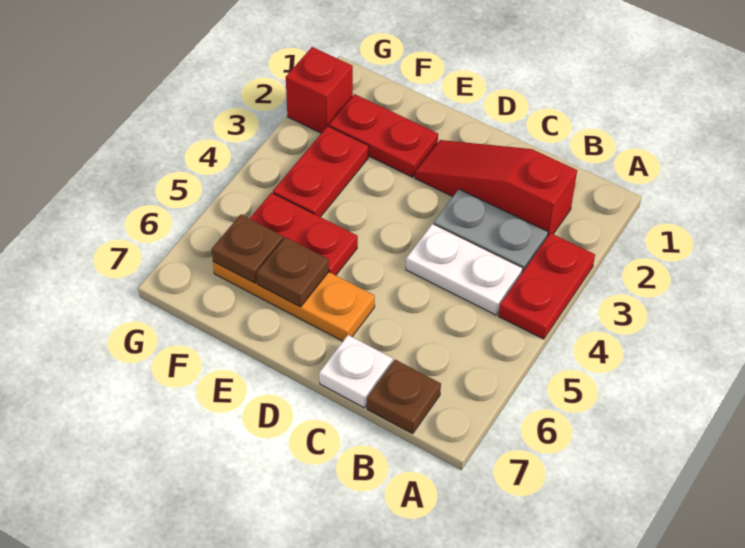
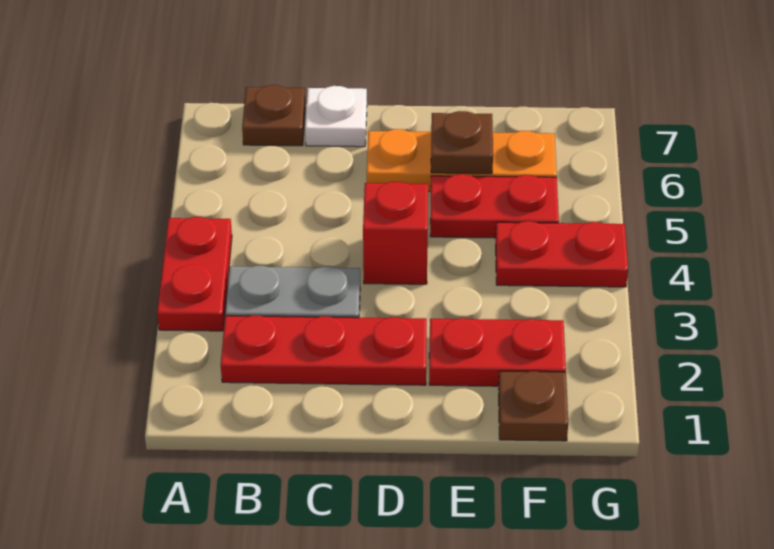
red 1x3 slope [415,140,577,237] -> red 1x3 plate [221,316,427,385]
white 1x2 plate [406,224,523,315] -> none
red 1x2 plate [273,126,369,217] -> red 1x2 plate turned to [496,221,628,287]
brown 1x1 plate [212,215,283,283] -> brown 1x1 plate moved to [499,371,568,441]
red 1x1 brick [286,47,353,133] -> red 1x1 brick moved to [363,182,428,284]

